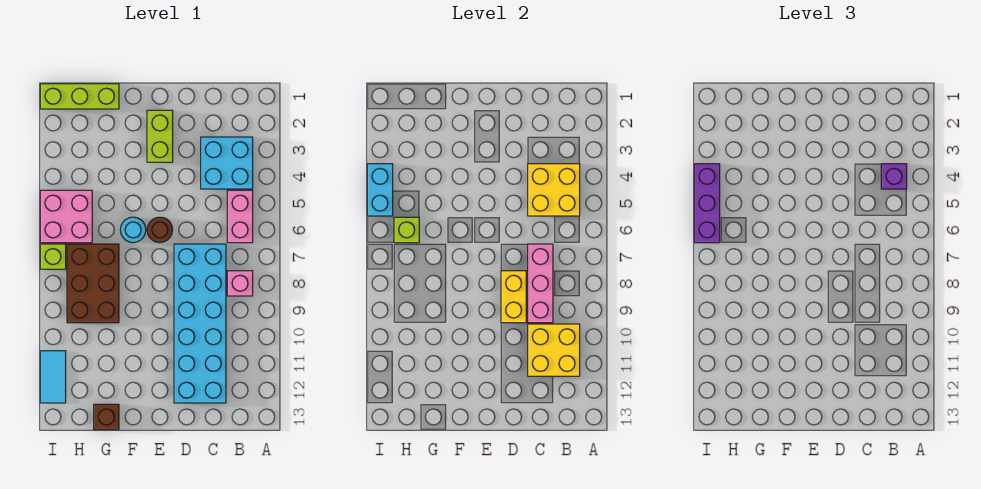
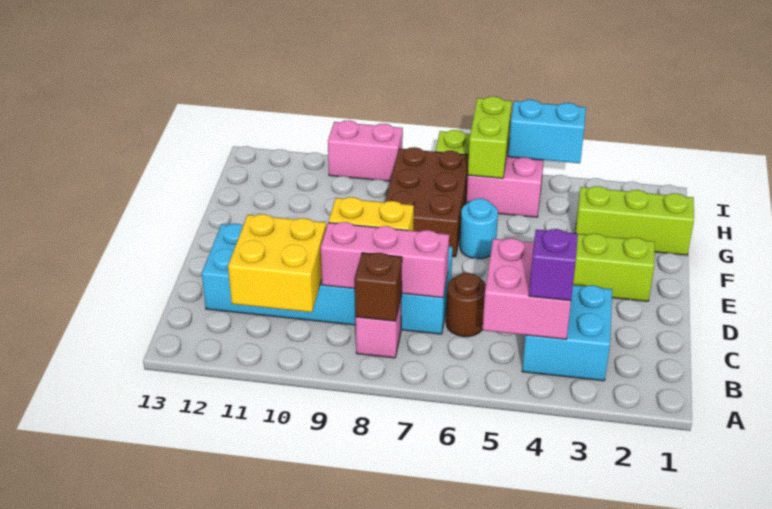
yellow 2x2 brick [528,164,580,216] -> pink 2x2 brick [483,238,571,339]
pink 1x2 brick [227,190,253,243] -> pink 1x2 brick moved to [328,120,403,181]
brown 1x1 round brick [147,217,173,243] -> brown 1x1 round brick moved to [446,273,486,337]
lime 1x3 brick [40,84,119,109] -> lime 1x3 brick turned to [575,186,694,255]
brown 2x3 brick [67,244,119,323] -> brown 2x3 brick turned to [385,147,469,257]
brown 1x1 brick [94,404,119,430] -> brown 1x1 brick moved to [355,253,402,321]
lime 1x1 brick [394,217,419,243] -> lime 1x2 brick [468,96,512,178]
purple 1x3 brick [694,164,720,243] -> none
cyan 1x2 tile [40,351,66,403] -> none

